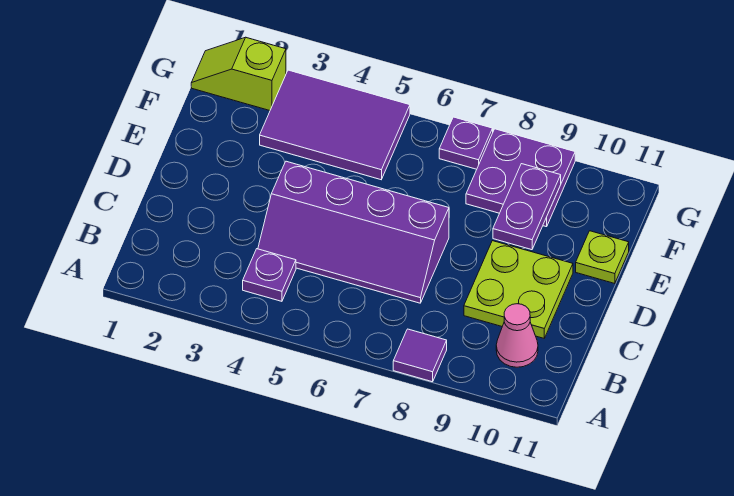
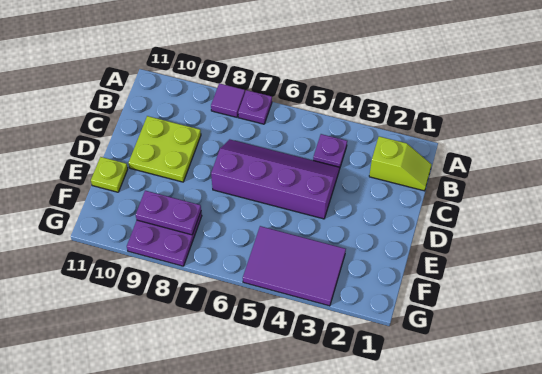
pink 1x1 cone [496,304,538,367] -> none
purple 1x2 plate [493,164,561,250] -> purple 1x2 plate turned to [136,191,201,235]
lime 1x2 slope [191,37,286,111] -> lime 1x2 slope moved to [369,136,432,191]
purple 1x1 plate [439,117,493,169] -> purple 1x1 plate moved to [238,90,272,124]

